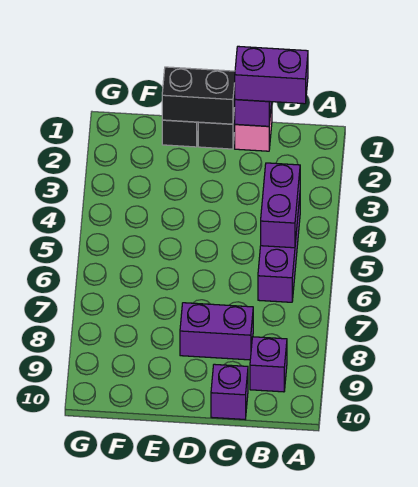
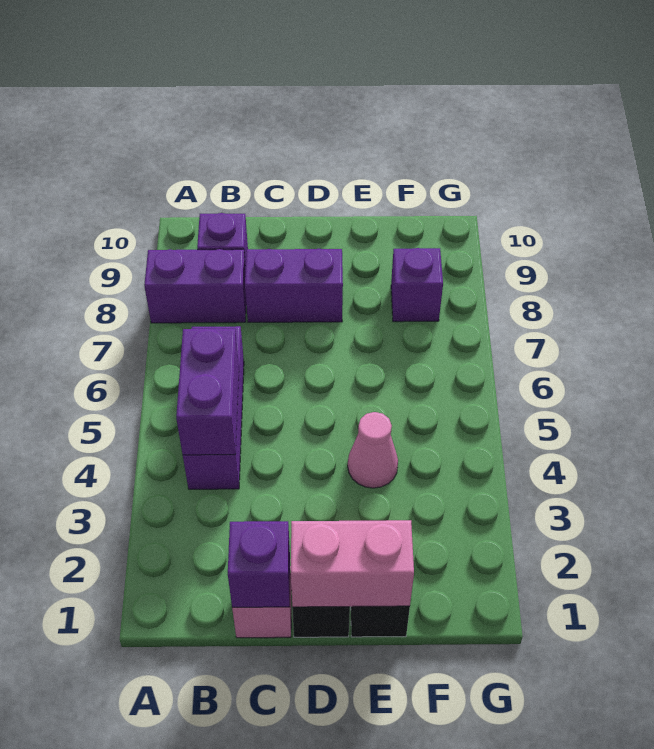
purple 1x2 brick [235,46,308,104] -> purple 1x2 brick moved to [144,249,246,323]
purple 1x1 brick [211,364,248,419] -> purple 1x1 brick moved to [391,248,443,322]
black 1x2 brick [162,67,235,124] -> pink 1x2 brick [291,520,414,607]
none -> pink 1x1 cone [348,412,398,488]

